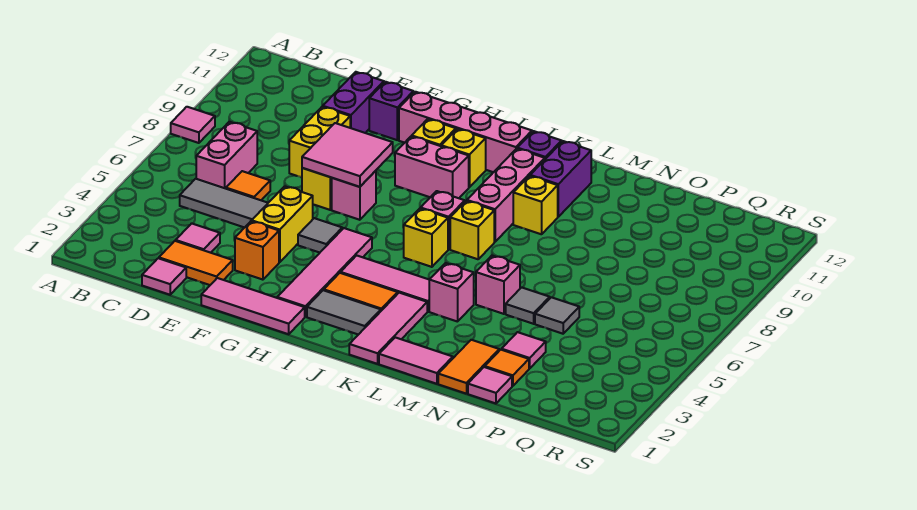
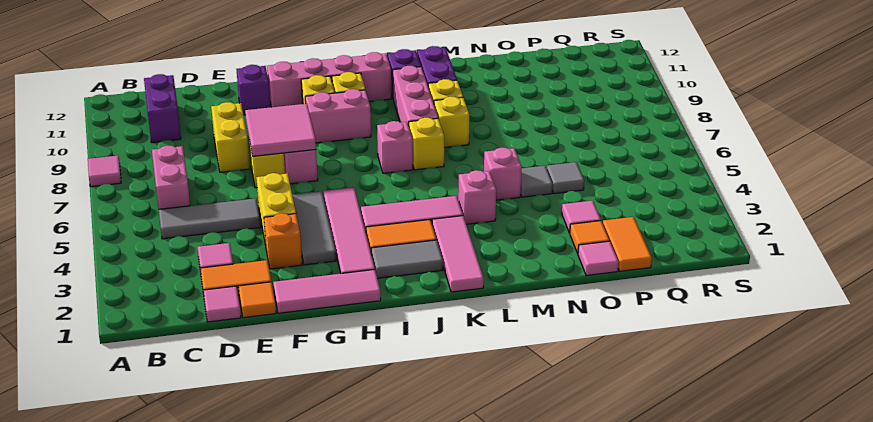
orange 1x1 tile [226,171,270,200] -> orange 1x1 tile moved to [238,282,276,318]
purple 1x2 brick [323,72,384,133] -> purple 1x2 brick moved to [144,74,181,143]
grey 1x1 tile [298,218,342,253] -> grey 1x3 tile [292,191,336,265]
yellow 1x1 brick [404,208,448,267] -> yellow 1x1 brick moved to [434,97,469,148]
pink 1x2 tile [379,337,453,384] -> none
orange 1x2 tile [438,340,499,394] -> orange 1x2 tile moved to [603,217,652,271]

